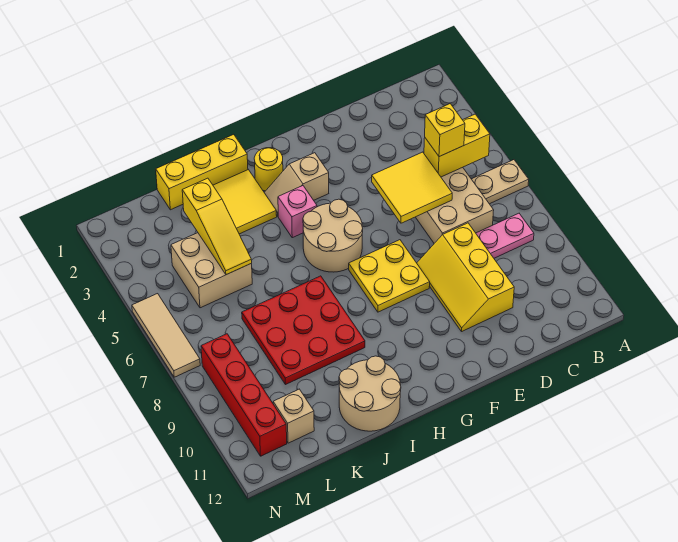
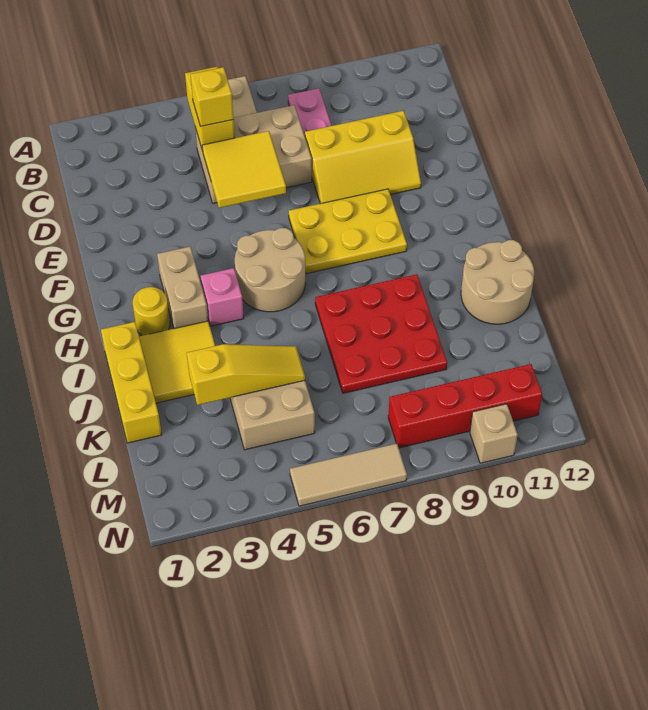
yellow 2x2 plate [349,240,430,312] -> yellow 2x3 plate [289,189,407,274]
tan 1x2 slope [264,153,329,216] -> tan 1x2 brick [157,247,208,328]
tan 1x1 brick [273,389,314,443] -> tan 1x1 brick moved to [470,404,518,463]

